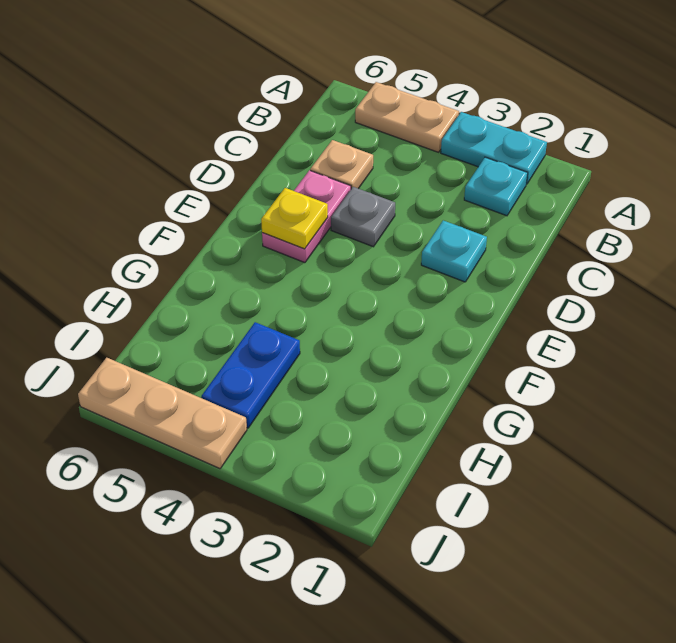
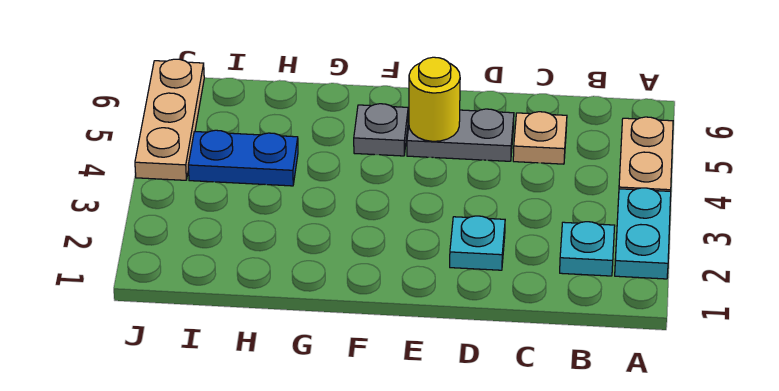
grey 1x1 plate [331,187,395,247] -> grey 1x1 plate moved to [354,104,408,156]
pink 1x2 plate [262,170,351,263] -> grey 1x2 plate [407,109,514,161]
yellow 1x1 plate [261,188,328,249] -> yellow 1x1 round brick [409,57,460,141]

